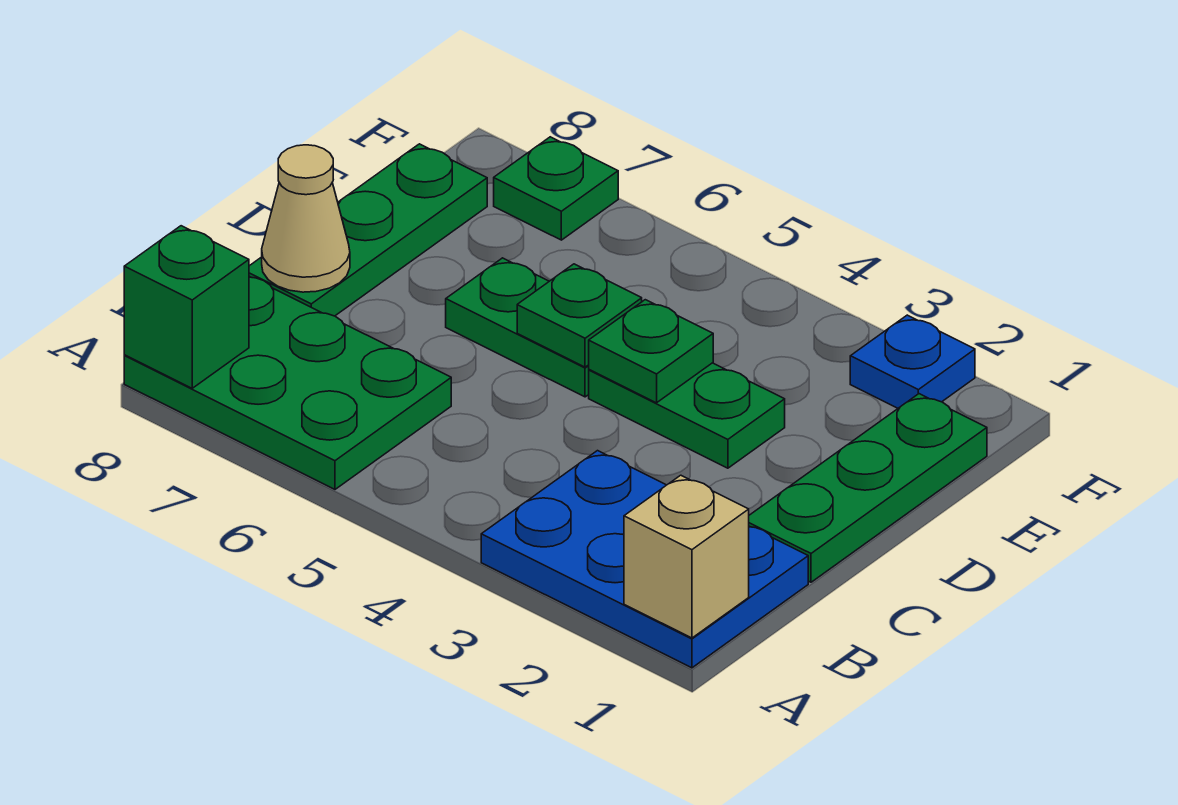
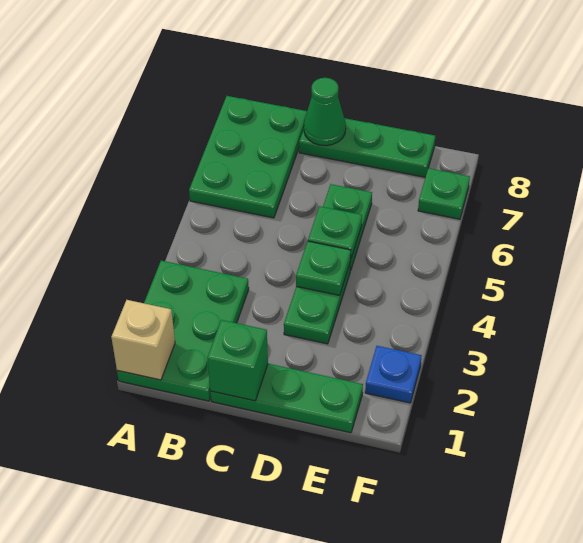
blue 2x3 plate [481,451,808,668] -> green 2x3 plate [117,261,249,401]
green 1x1 brick [124,226,249,388] -> green 1x1 brick moved to [207,320,268,401]
tan 1x1 cone [262,145,350,292] -> green 1x1 cone [304,78,346,146]

